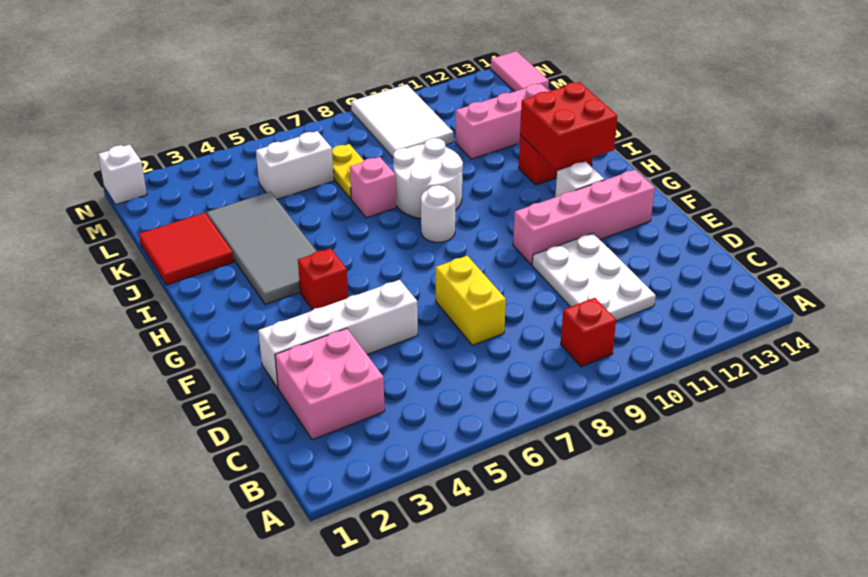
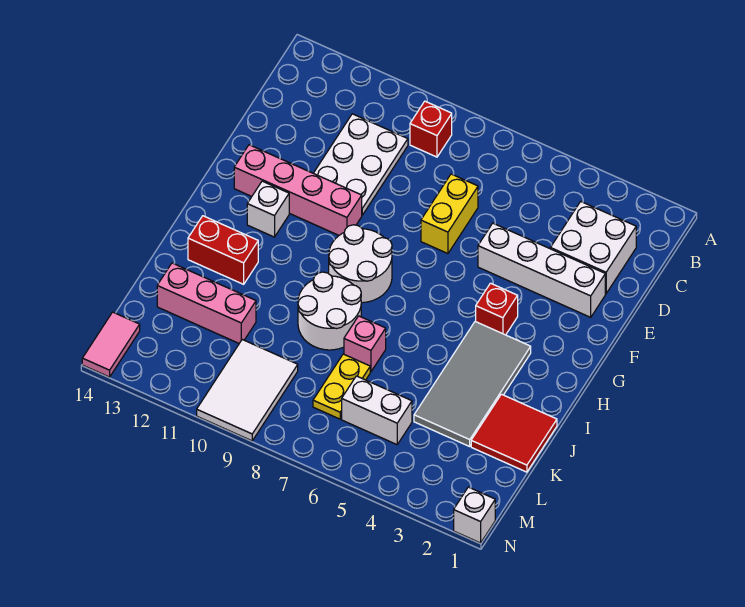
pink 2x2 brick [275,328,385,440] -> white 2x2 brick [550,202,636,294]
white 1x1 round brick [421,185,455,243] -> white 2x2 round brick [329,225,392,303]
red 2x2 brick [520,82,617,170] -> none

